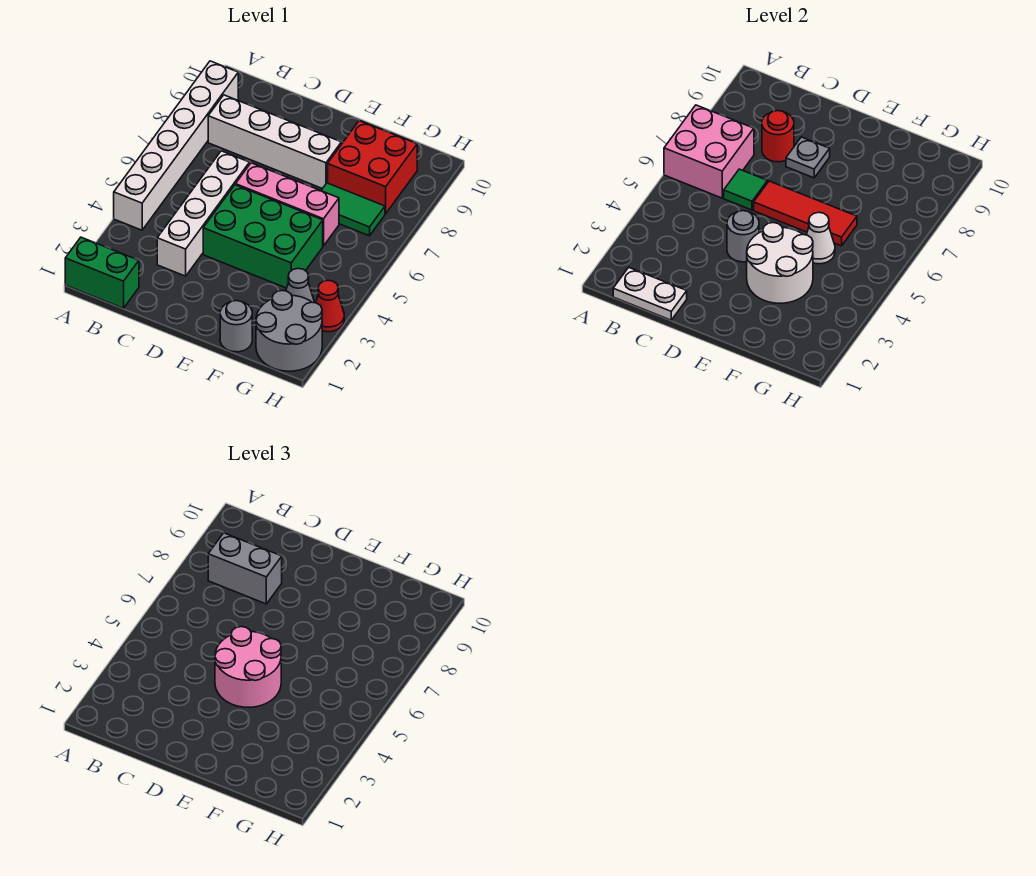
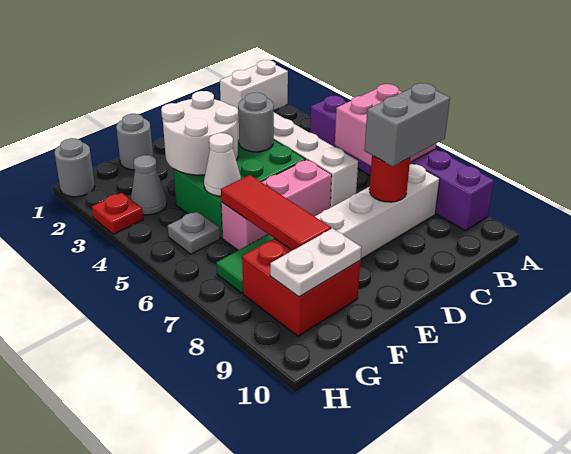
green 1x2 brick [65,237,139,308] -> white 1x2 brick [220,60,288,110]
white 1x6 brick [114,61,238,230] -> purple 1x6 brick [310,96,494,231]
white 1x2 plate [613,267,687,320] -> white 1x2 plate moved to [270,228,361,297]
green 1x1 tile [724,169,768,210] -> none
pink 2x2 round brick [215,627,281,707] -> none
red 1x3 tile [754,181,857,246] -> red 1x3 tile turned to [221,175,331,250]
grey 1x1 plate [786,137,830,178] -> grey 1x1 plate moved to [168,211,220,254]
grey 2x2 round brick [256,291,322,371] -> grey 1x1 round brick [54,138,95,197]
red 1x1 cone [316,280,344,332] -> red 1x1 plate [92,193,143,234]

